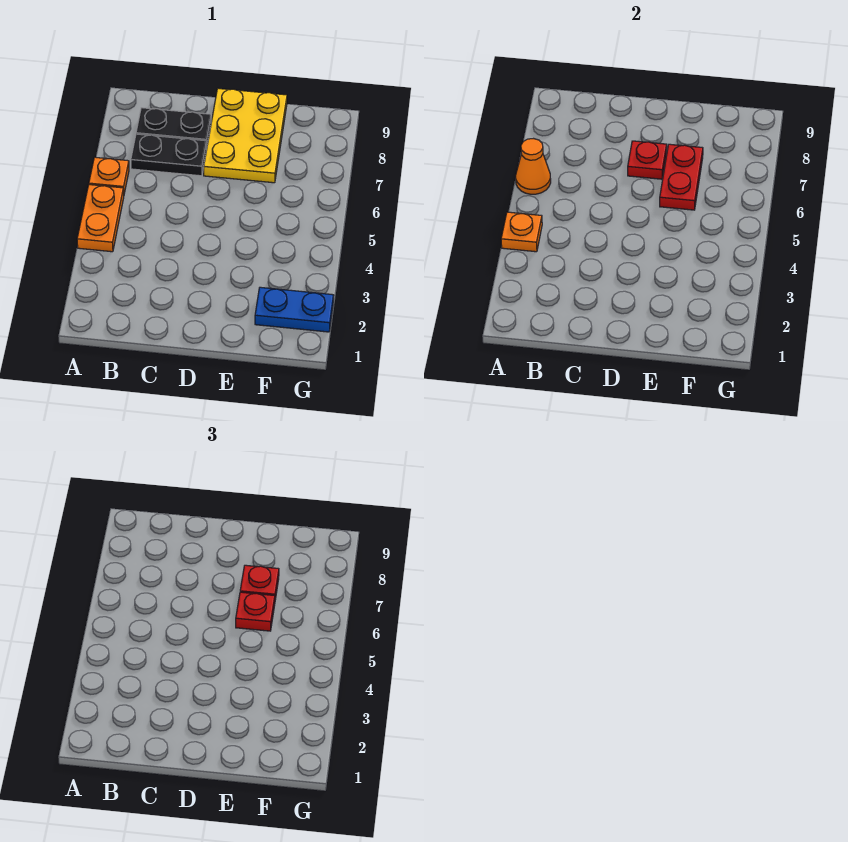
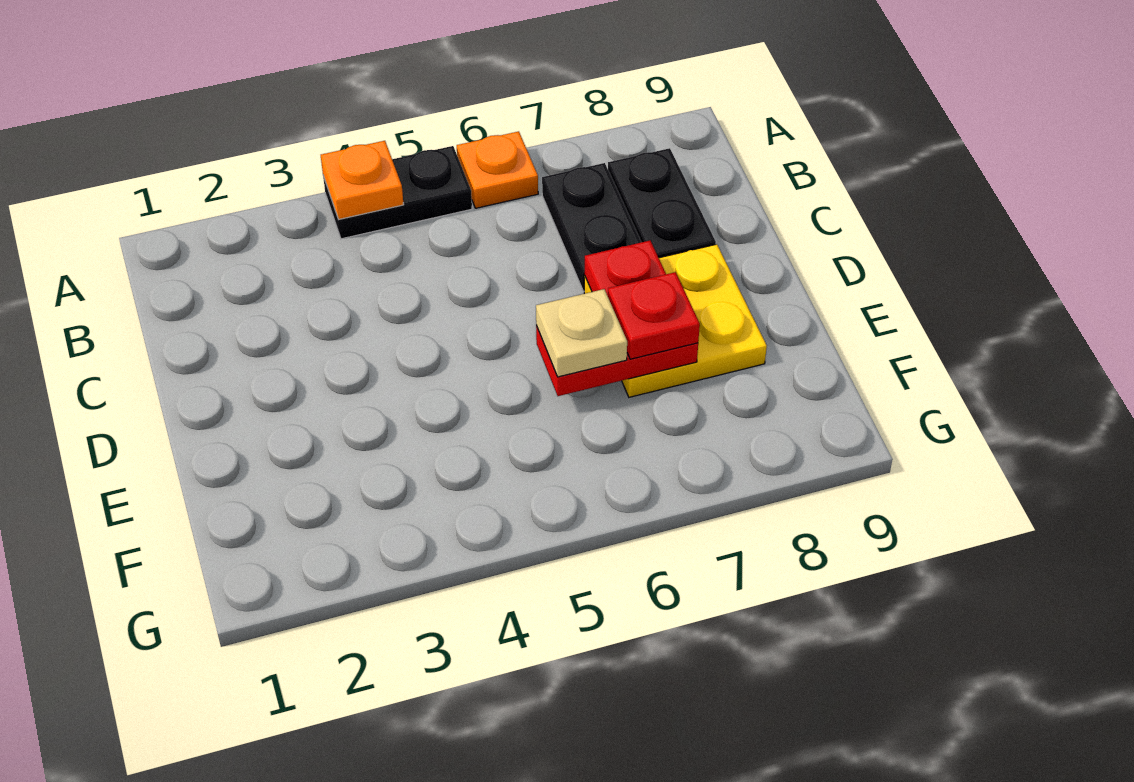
orange 1x2 plate [77,185,124,252] -> black 1x2 plate [323,146,472,239]
orange 1x1 cone [516,139,551,194] -> none
yellow 2x3 plate [204,88,287,183] -> yellow 2x2 plate [584,244,767,397]
red 1x1 plate [236,592,275,631] -> tan 1x1 plate [536,289,627,377]
blue 1x2 plate [255,287,334,332] -> none

